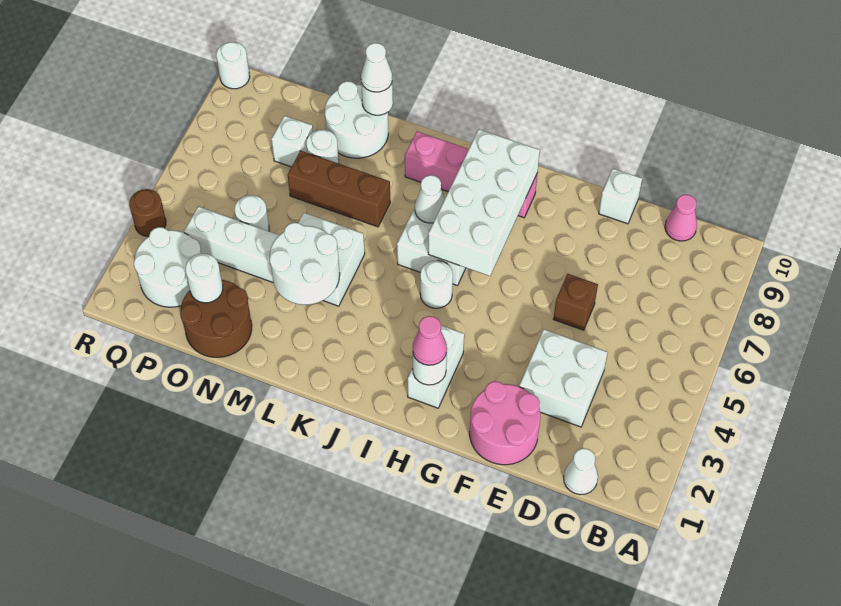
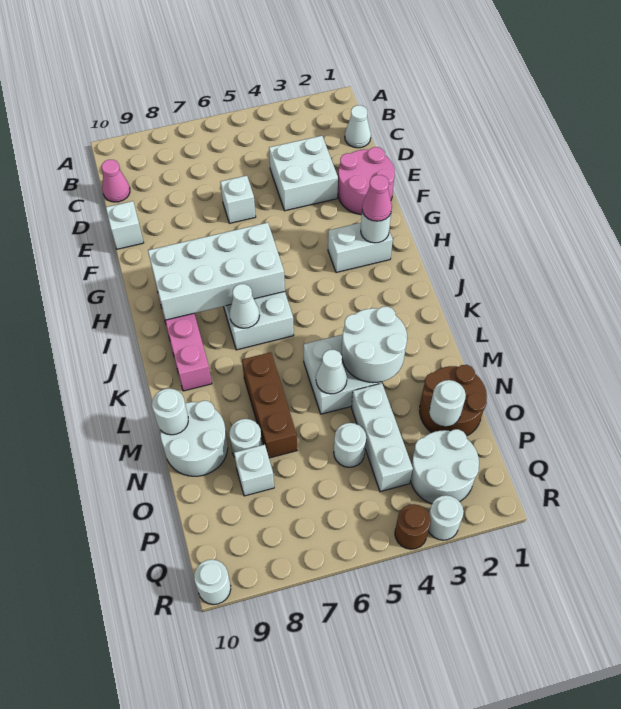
brown 1x1 brick [554,274,598,330] -> white 1x1 brick [221,176,256,223]
white 1x1 round brick [420,260,453,308] -> white 1x1 round brick moved to [429,495,464,540]
white 1x1 cone [361,43,392,92] -> white 1x1 cone moved to [316,350,347,394]

